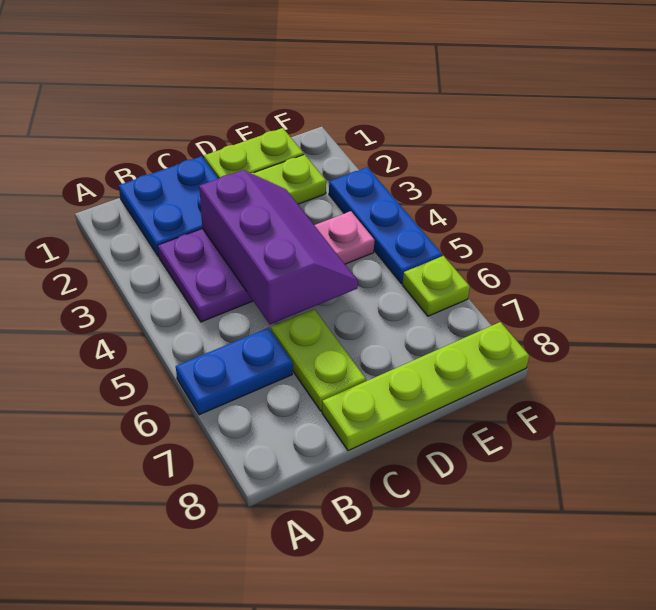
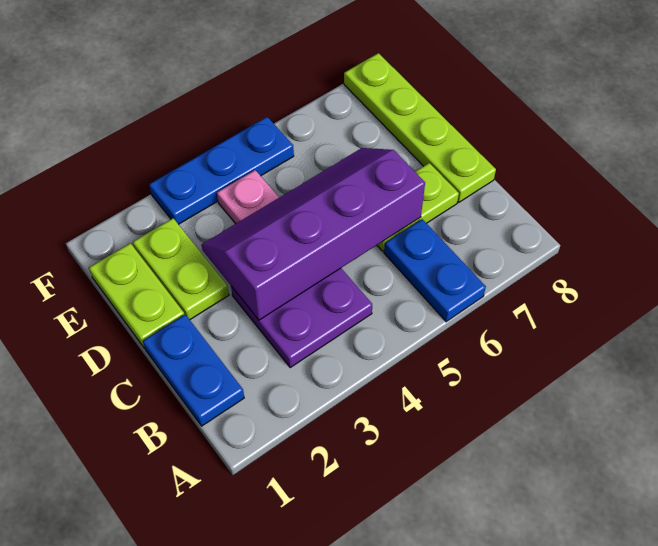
blue 2x2 plate [119,156,218,257] -> blue 1x2 plate [143,315,244,426]
purple 2x3 slope [199,170,358,324] -> purple 2x4 slope [202,148,425,320]
lime 1x1 plate [402,256,470,316] -> none

